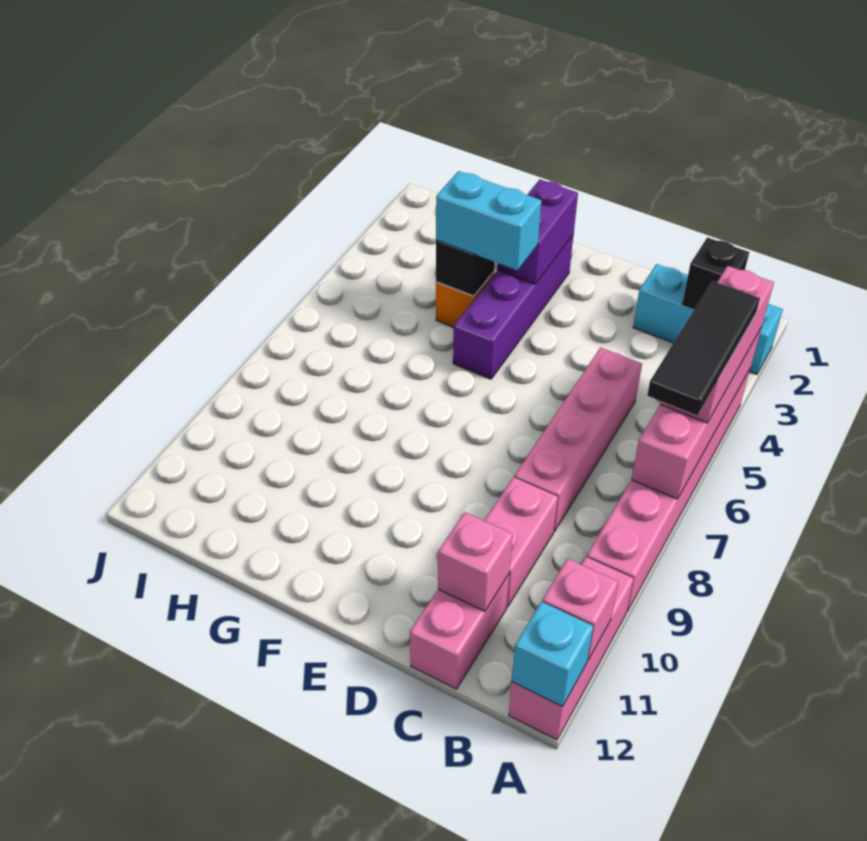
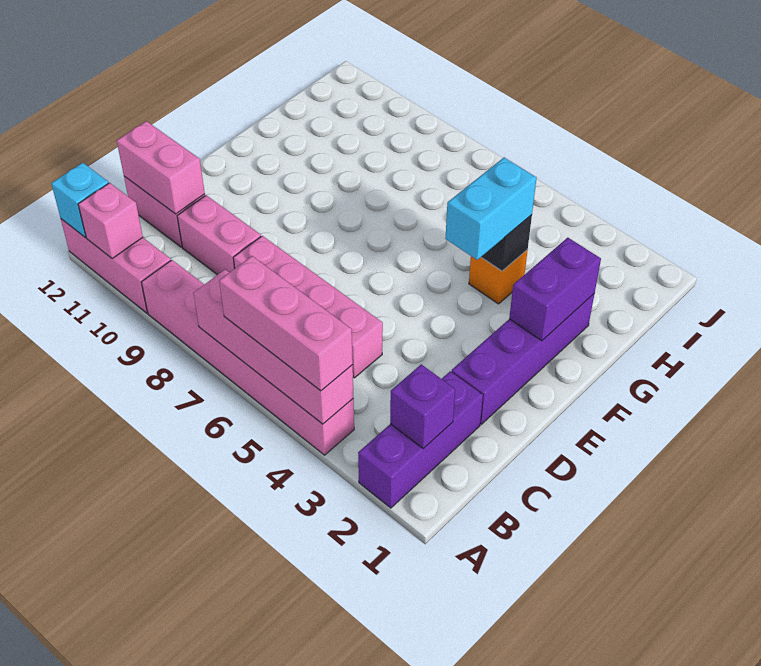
cyan 1x3 brick [633,264,783,375] -> purple 1x3 brick [358,371,483,508]
black 1x3 tile [647,281,760,415] -> none
black 1x1 brick [682,237,749,309] -> purple 1x1 brick [390,364,455,449]
pink 1x1 brick [438,512,513,611] -> pink 1x2 brick [117,121,205,214]
purple 1x4 brick [453,234,574,379] -> purple 1x4 brick turned to [451,293,595,424]
purple 1x2 brick [497,180,578,284] -> purple 1x2 brick turned to [509,238,601,341]

